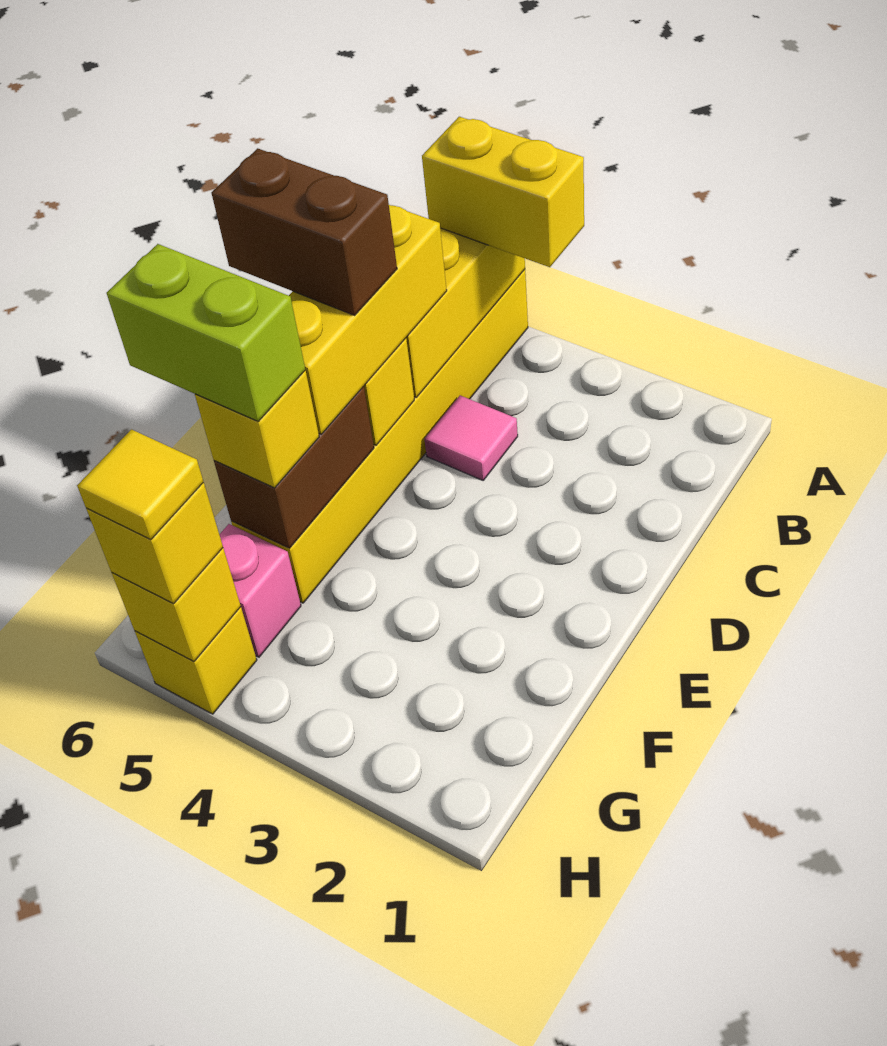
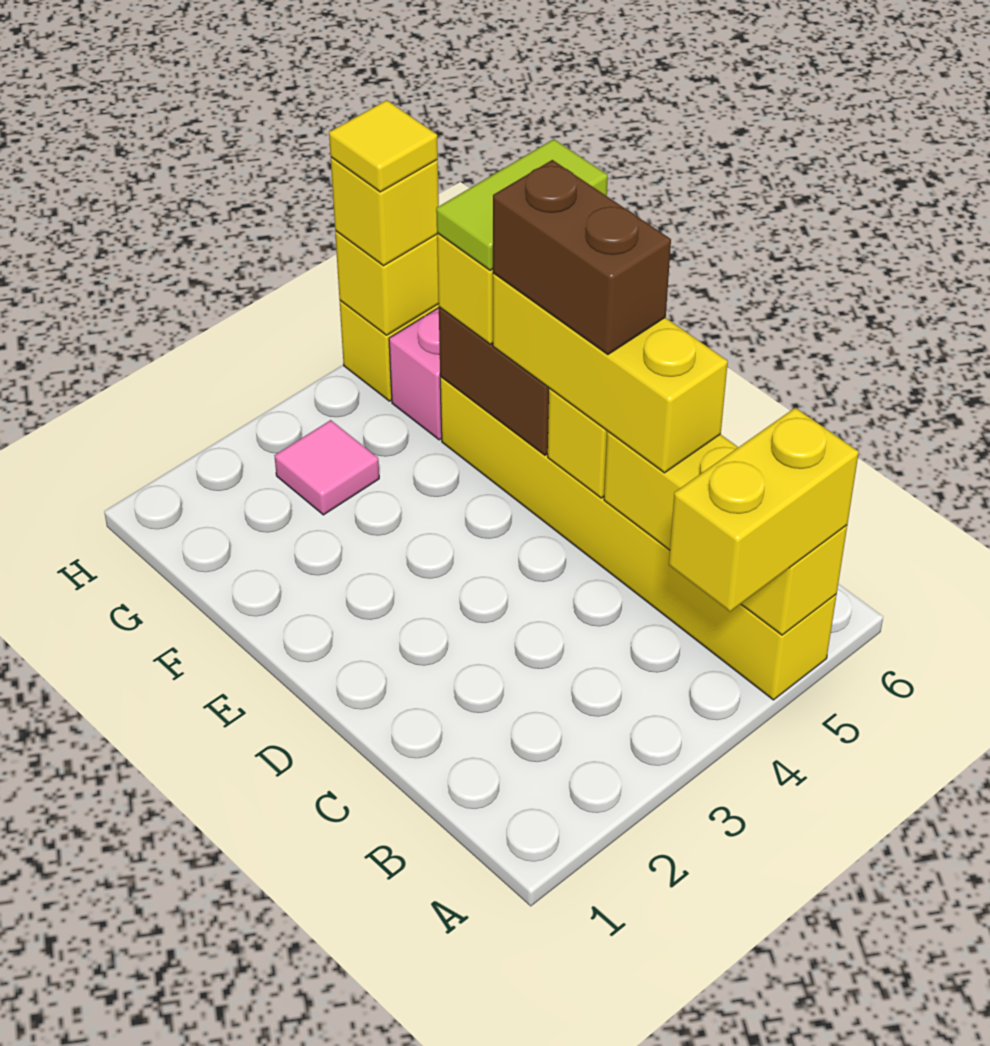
pink 1x1 tile [425,395,518,480] -> pink 1x1 tile moved to [274,420,379,515]
brown 1x2 brick [212,148,397,315] -> brown 1x2 brick turned to [493,160,671,355]
lime 1x2 brick [107,244,305,421] -> lime 1x2 tile [436,139,608,270]

